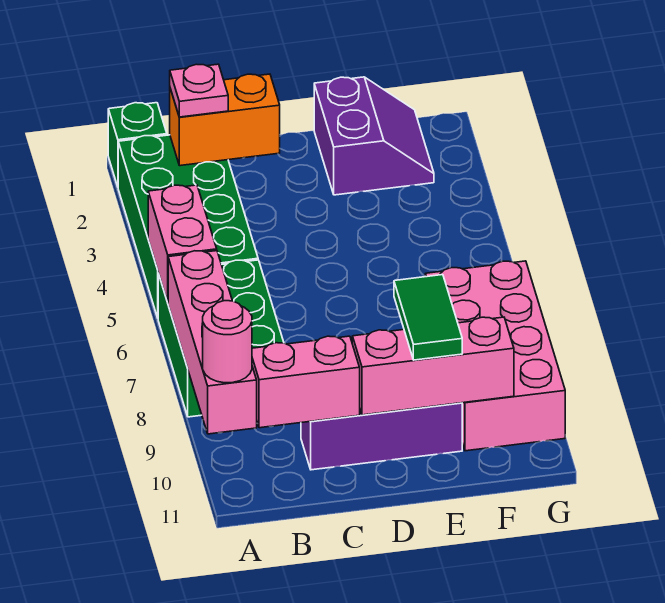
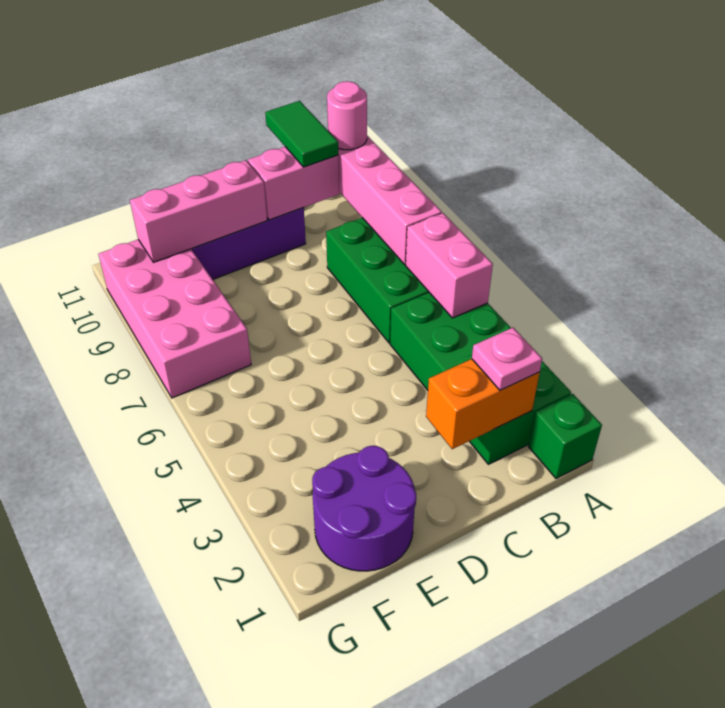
purple 2x2 slope [314,77,434,195] -> purple 2x2 round brick [312,446,416,571]
green 1x2 tile [394,275,462,360] -> green 1x2 tile moved to [265,101,338,167]

